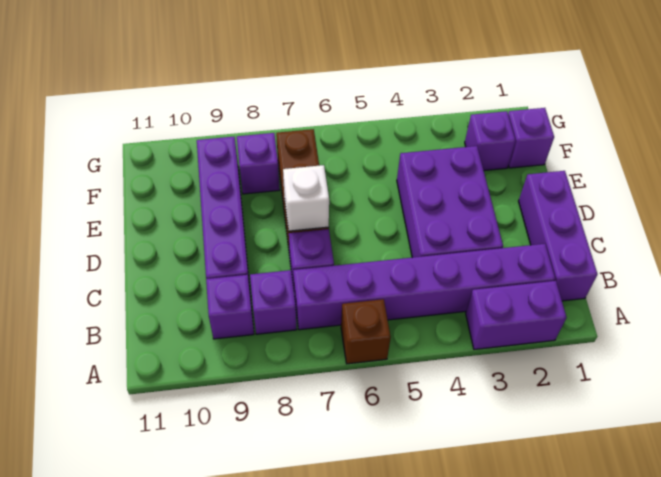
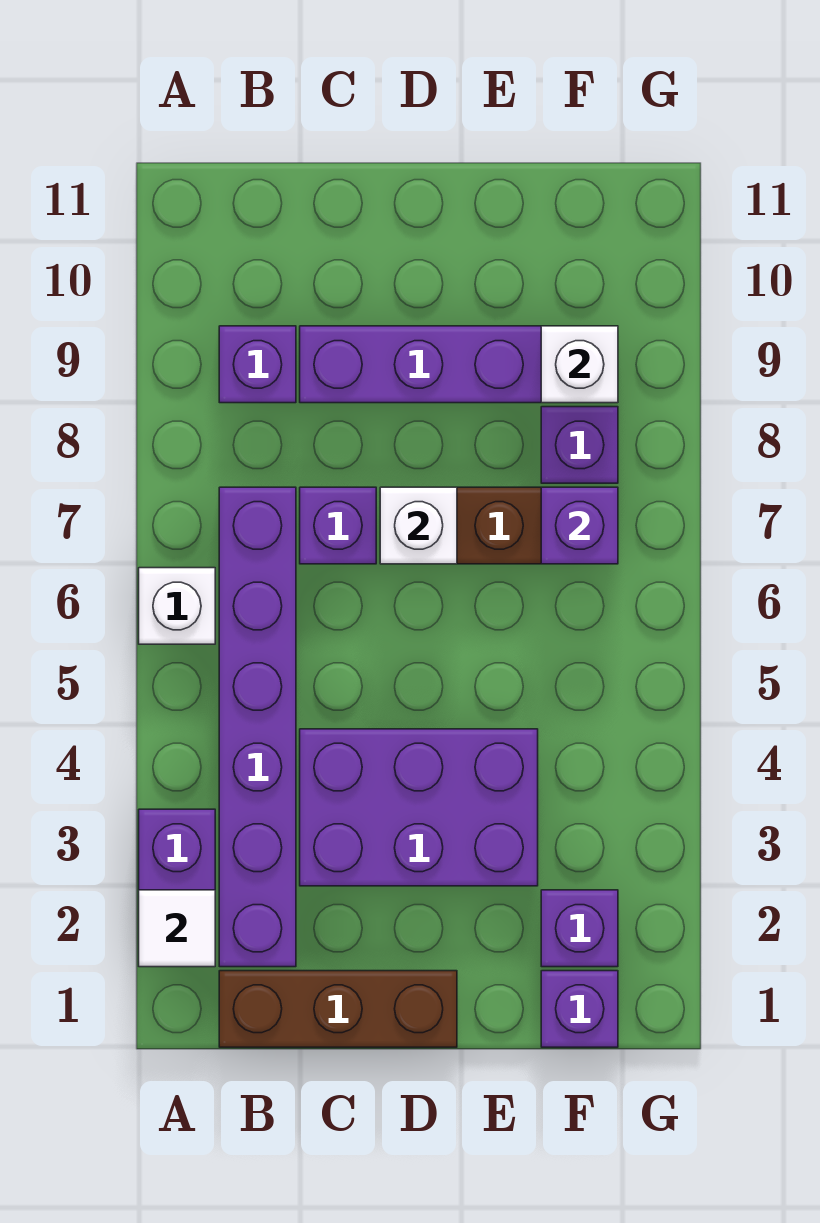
none -> white 1x1 tile [139,890,215,967]
brown 1x1 brick [341,299,391,364] -> white 1x1 brick [139,568,215,644]
purple 1x3 brick [519,171,597,301] -> brown 1x3 brick [219,971,457,1047]
purple 1x1 brick [250,270,297,334] -> purple 1x1 brick moved to [541,487,618,564]
none -> white 1x1 brick [541,326,618,403]

